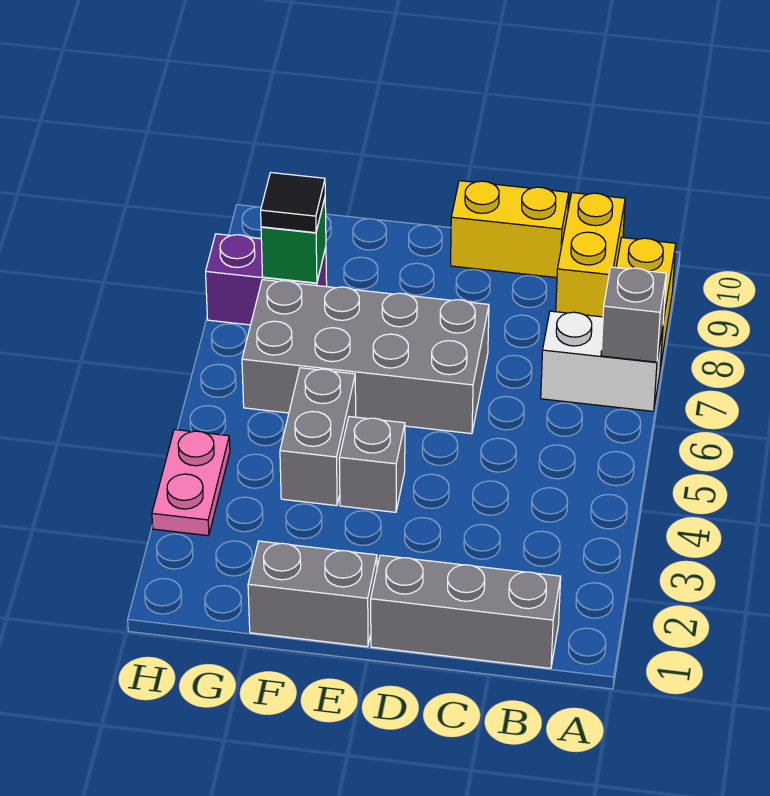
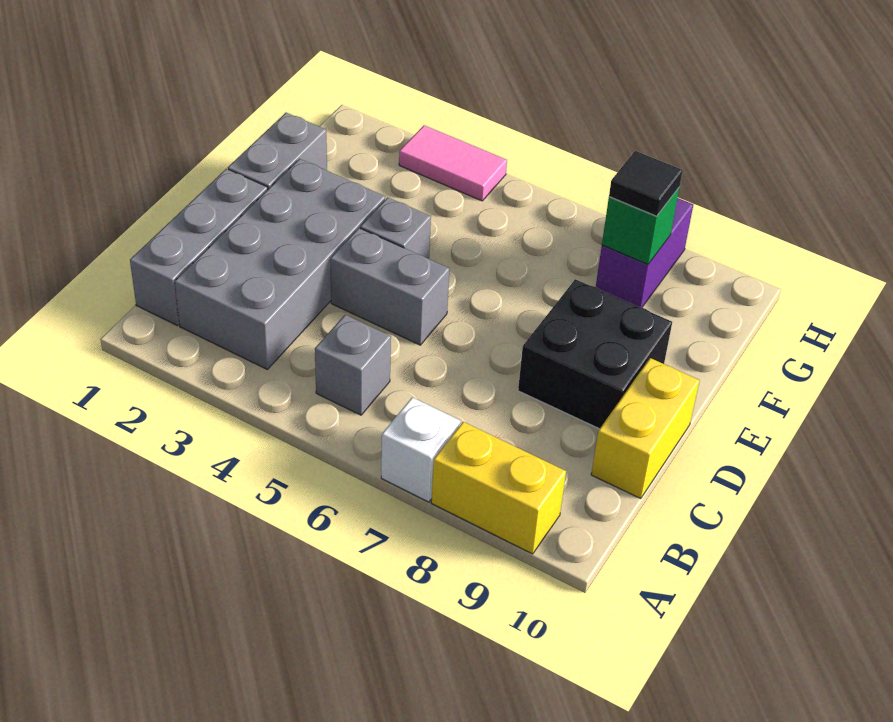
white 1x2 brick [541,311,663,411] -> white 1x1 brick [381,397,461,502]
grey 1x1 brick [601,267,666,362] -> grey 1x1 brick moved to [315,315,391,415]
yellow 1x2 brick [556,193,625,317] -> none
grey 2x4 brick [242,280,489,434] -> grey 2x4 brick moved to [175,159,386,369]
none -> black 2x2 brick [518,279,672,429]
grey 1x2 brick [280,368,356,506] -> grey 1x2 brick moved to [330,228,450,345]
pink 1x2 plate [152,430,230,536] -> pink 1x2 tile [399,125,507,201]

